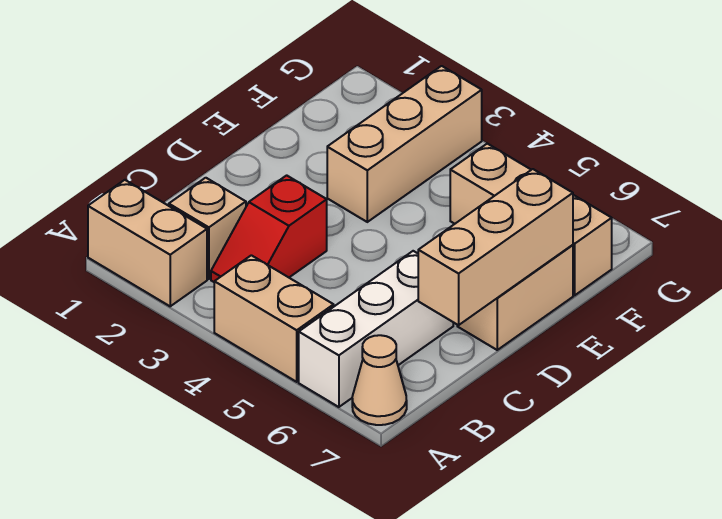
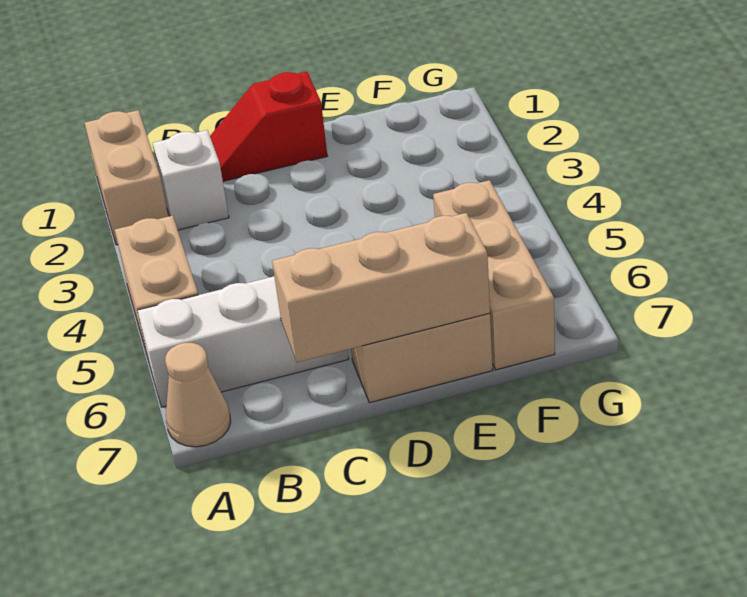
tan 1x1 brick [169,178,246,279] -> white 1x1 brick [153,130,229,230]
red 1x2 slope [211,175,327,282] -> red 1x2 slope moved to [210,71,327,181]
tan 1x3 brick [327,66,482,222] -> none

